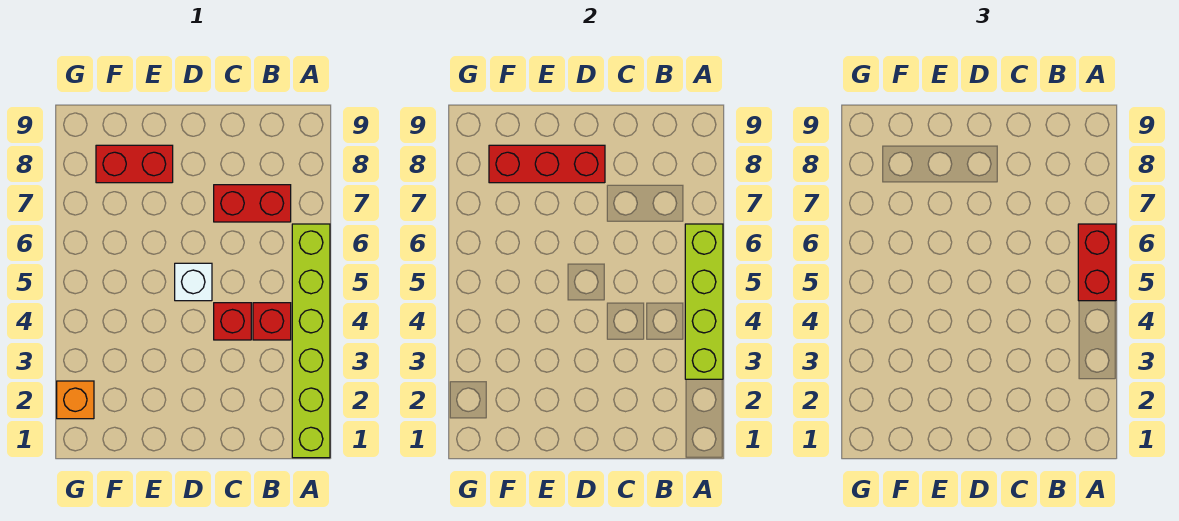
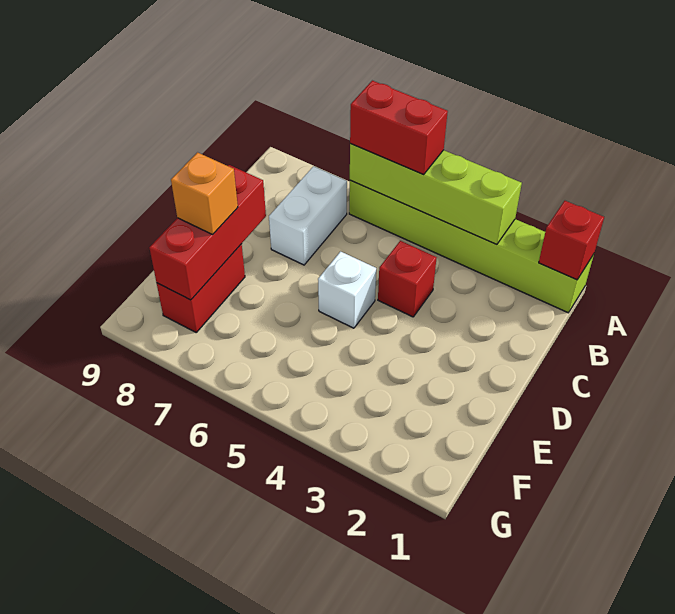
red 1x1 brick [253,303,291,340] -> red 1x1 brick moved to [539,201,604,280]
red 1x2 brick [214,185,291,222] -> white 1x2 brick [269,166,347,265]
orange 1x1 brick [57,381,94,419] -> orange 1x1 brick moved to [171,152,238,235]

